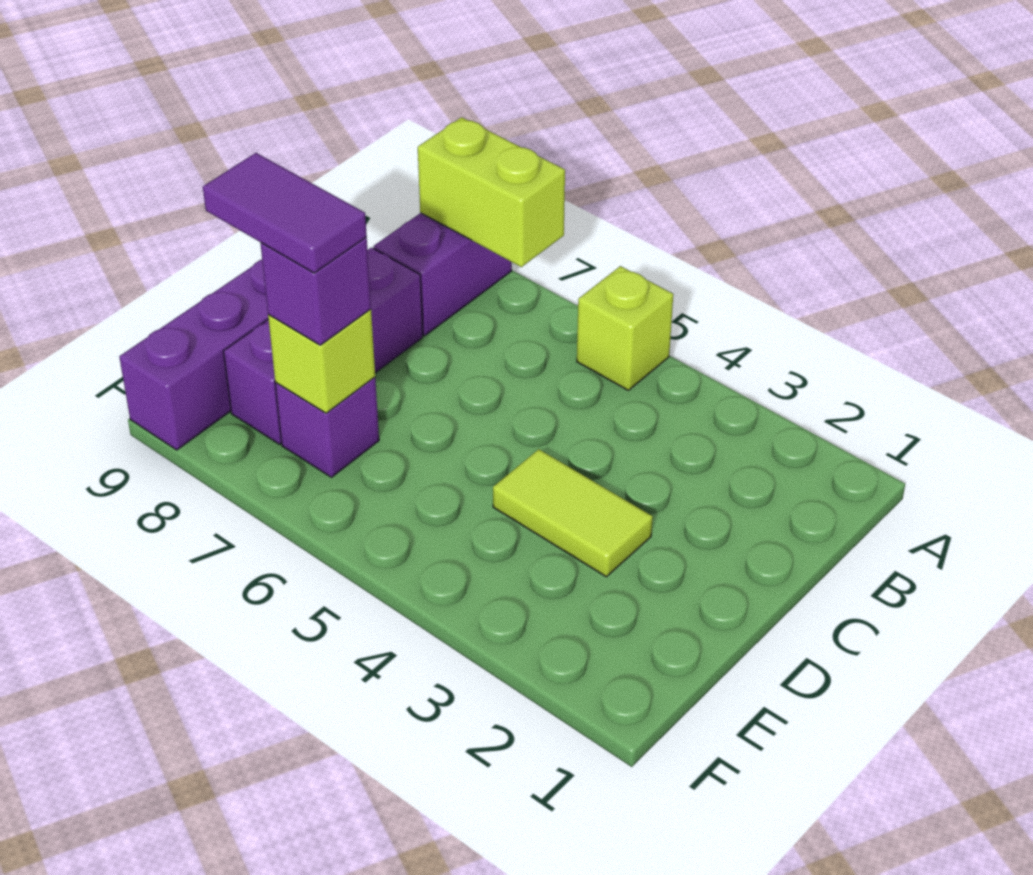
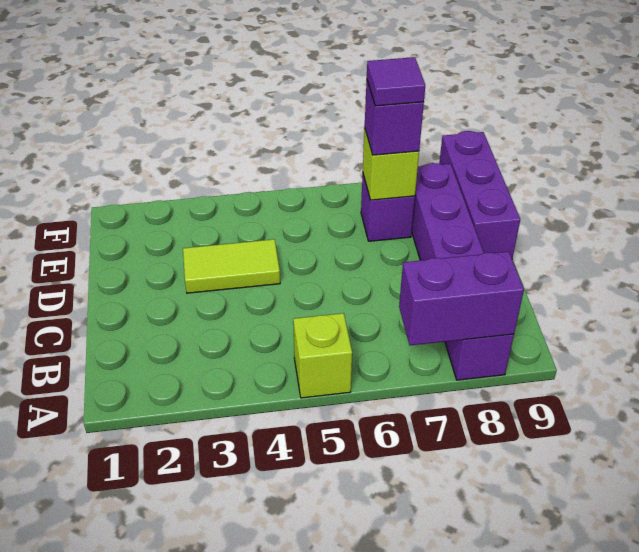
lime 1x2 brick [418,117,565,267] -> purple 1x2 brick [399,252,524,345]
purple 1x2 tile [203,153,367,273] -> purple 1x1 tile [367,57,425,106]

